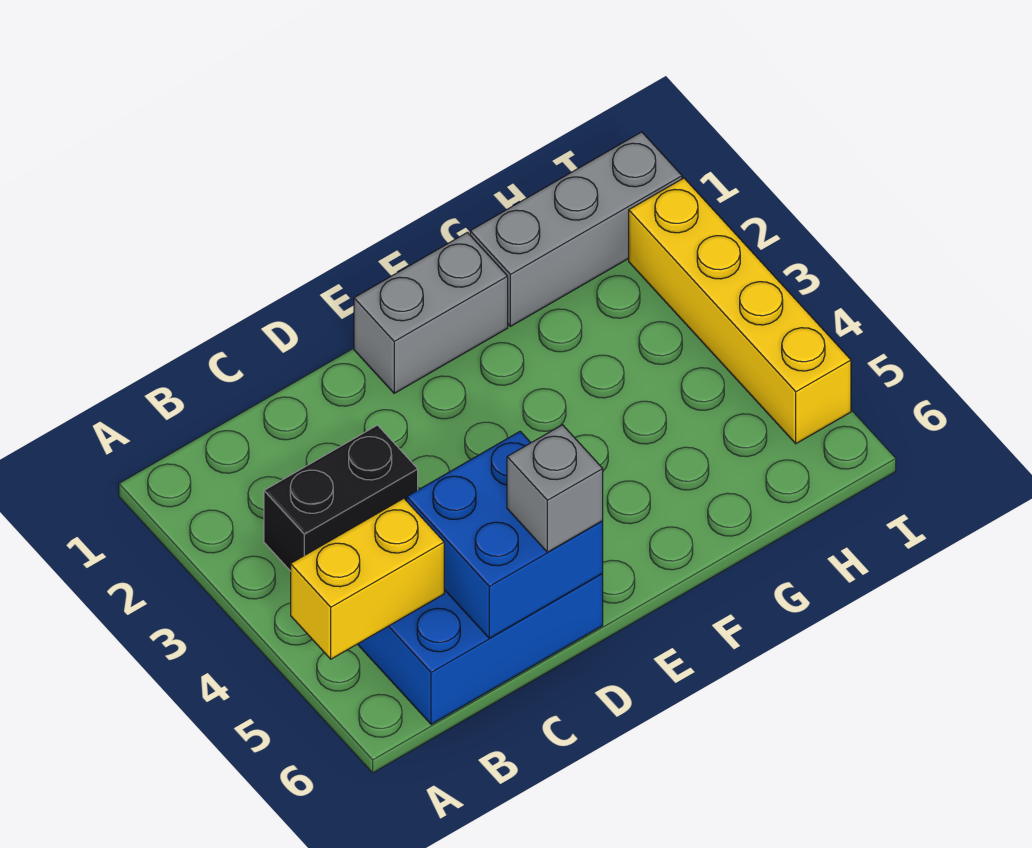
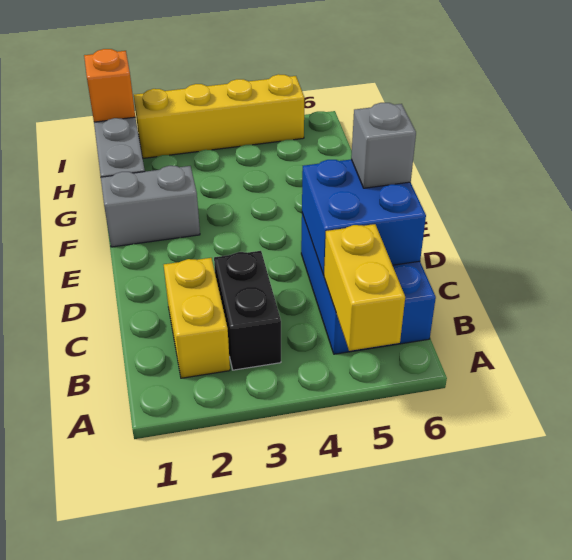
none -> yellow 1x2 brick [164,258,230,378]
grey 1x2 brick [354,232,508,393] -> grey 1x2 brick turned to [101,166,200,247]
none -> orange 1x1 brick [84,49,135,122]

